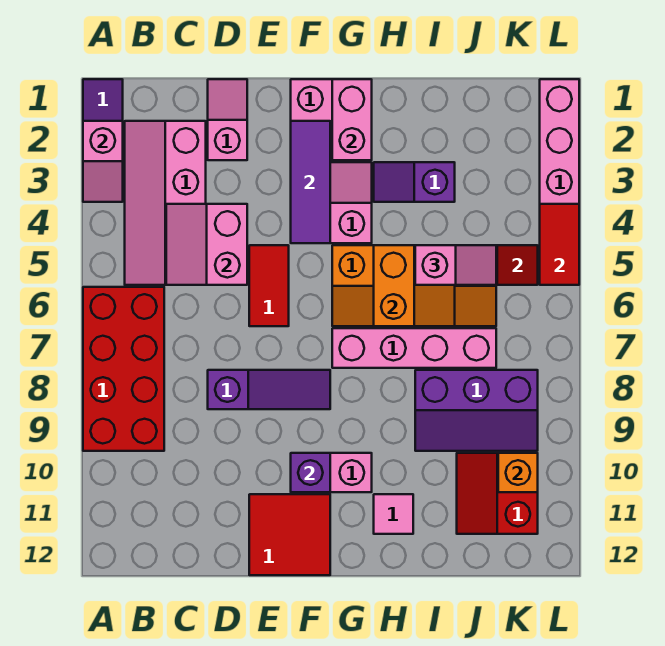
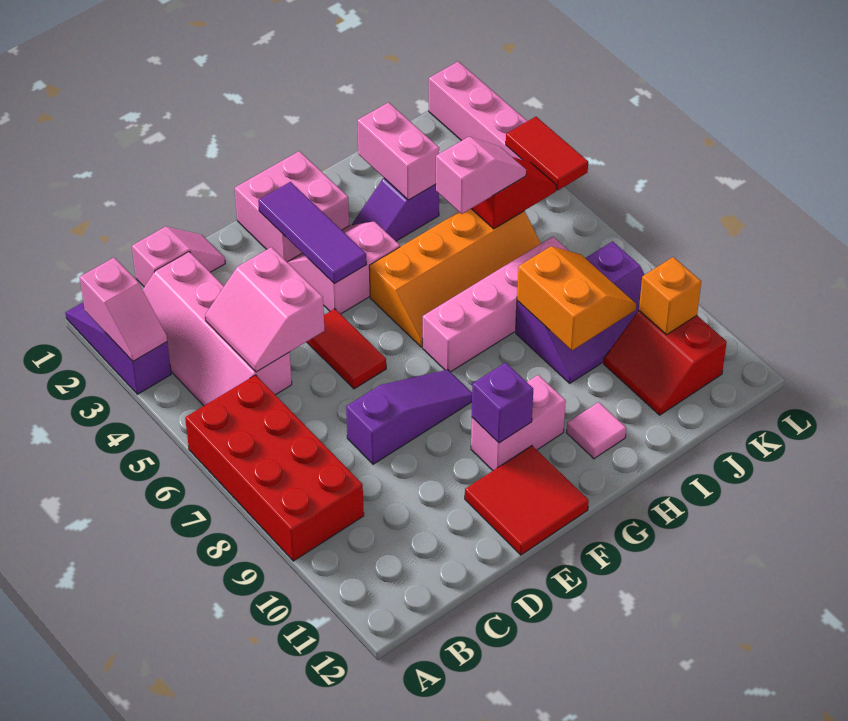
pink 1x2 slope [208,79,247,160] -> pink 1x2 slope turned to [132,226,225,287]
pink 1x2 brick [332,79,372,160] -> pink 1x2 brick moved to [357,102,439,200]
orange 2x2 slope [374,245,455,326] -> orange 2x2 slope moved to [517,247,636,350]

